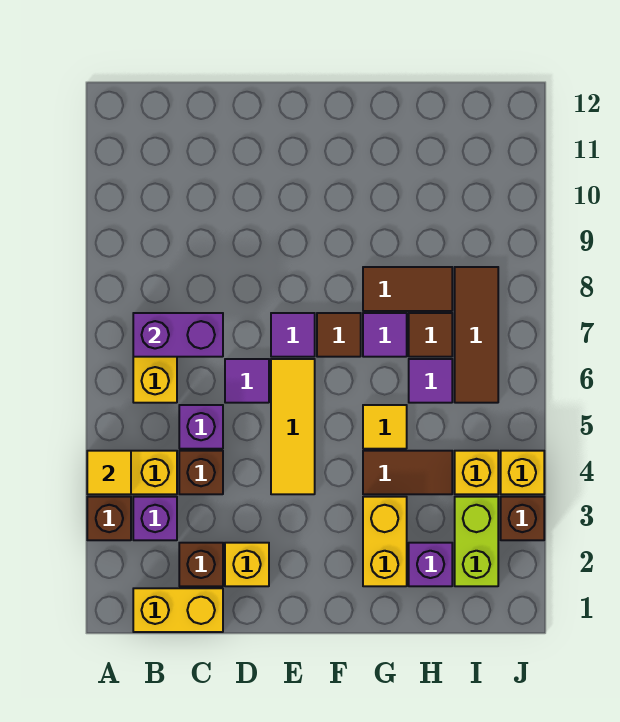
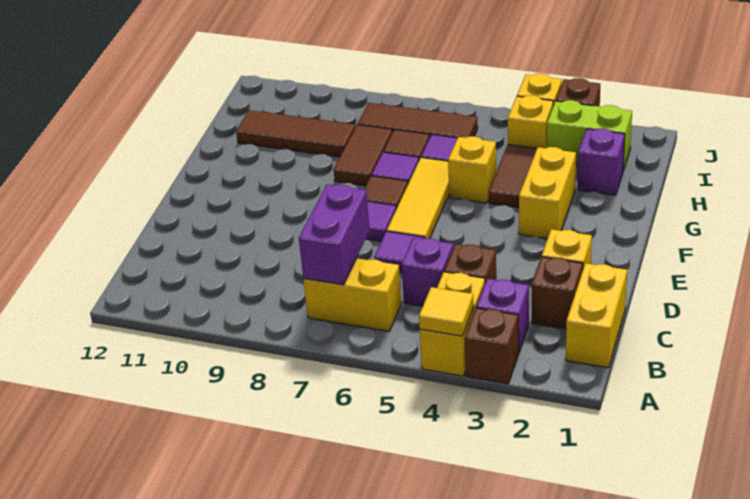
yellow 1x3 tile [271,359,315,494] -> yellow 1x3 tile turned to [387,157,449,238]
yellow 1x2 brick [363,497,407,586] -> yellow 1x2 brick turned to [519,147,576,239]
yellow 1x1 tile [363,405,407,449] -> yellow 1x1 brick [448,136,496,203]
none -> brown 1x3 tile [236,110,356,157]

